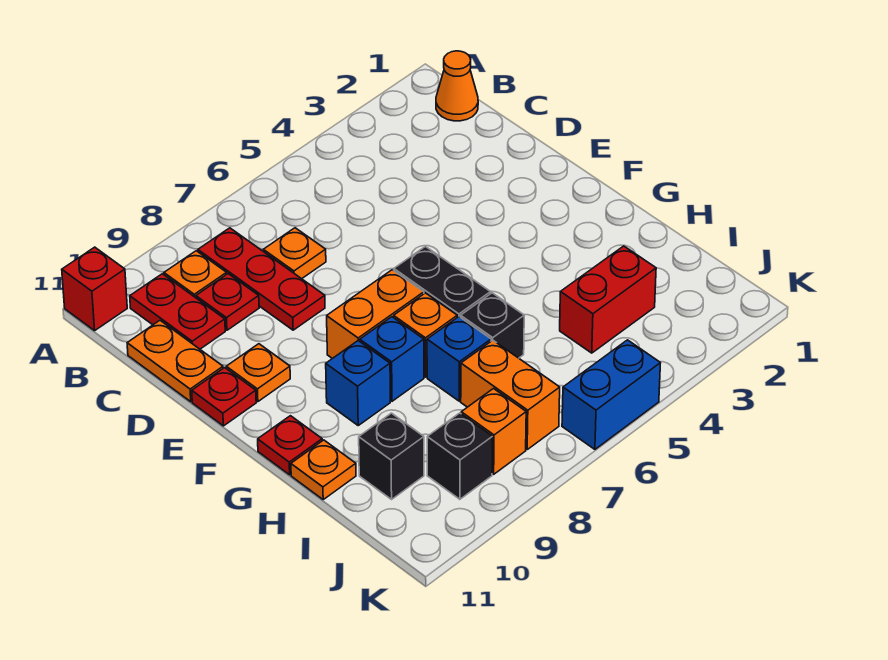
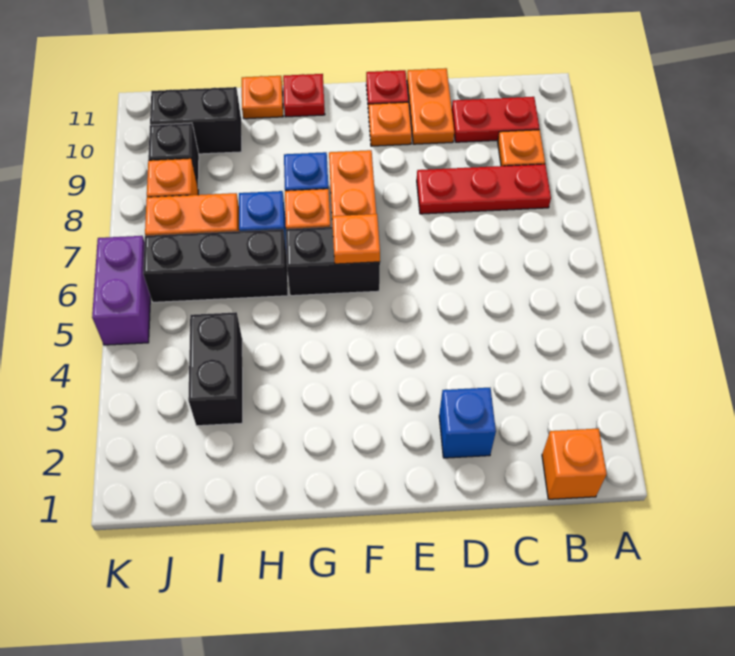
red 1x1 brick [62,247,127,331] -> none
orange 1x1 cone [436,51,478,121] -> orange 1x1 brick [542,429,607,499]
orange 1x1 plate [263,228,326,279] -> orange 1x1 plate moved to [332,214,380,264]
red 1x1 plate [196,274,259,330] -> none
orange 1x2 plate [127,321,223,402] -> orange 1x2 plate turned to [407,68,454,144]
blue 1x1 brick [326,341,390,425] -> blue 1x1 brick moved to [439,388,496,458]
black 1x1 brick [461,293,524,358] -> black 1x3 brick [143,229,288,302]
red 1x2 brick [560,246,656,353] -> black 1x2 brick [188,312,243,426]
black 1x1 brick [359,413,424,499] -> black 1x2 brick [150,87,242,154]
blue 1x2 brick [562,340,660,449] -> purple 1x2 brick [92,236,150,345]

